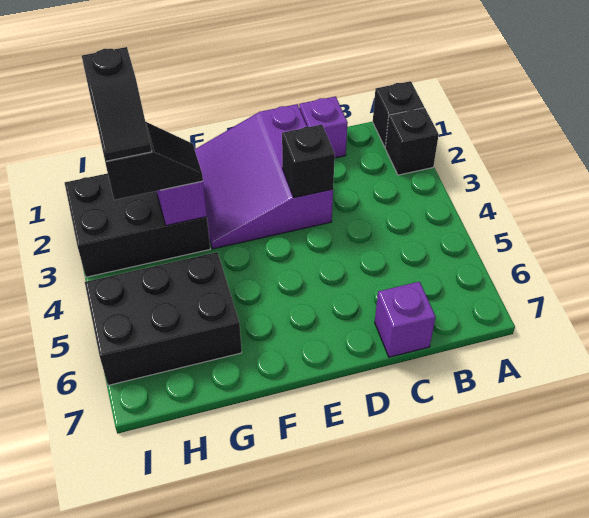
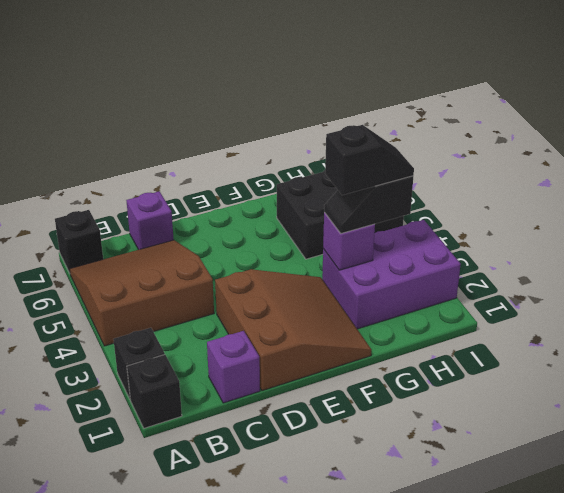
none -> brown 3x3 slope [69,240,214,346]
purple 3x3 slope [195,104,333,249] -> brown 3x3 slope [215,269,372,391]
black 1x1 brick [282,124,335,198] -> black 1x1 brick moved to [55,210,103,273]
black 2x3 brick [65,173,210,277] -> purple 2x3 brick [322,220,461,329]
black 1x2 slope [82,47,152,161] -> black 1x2 slope turned to [325,125,414,195]

